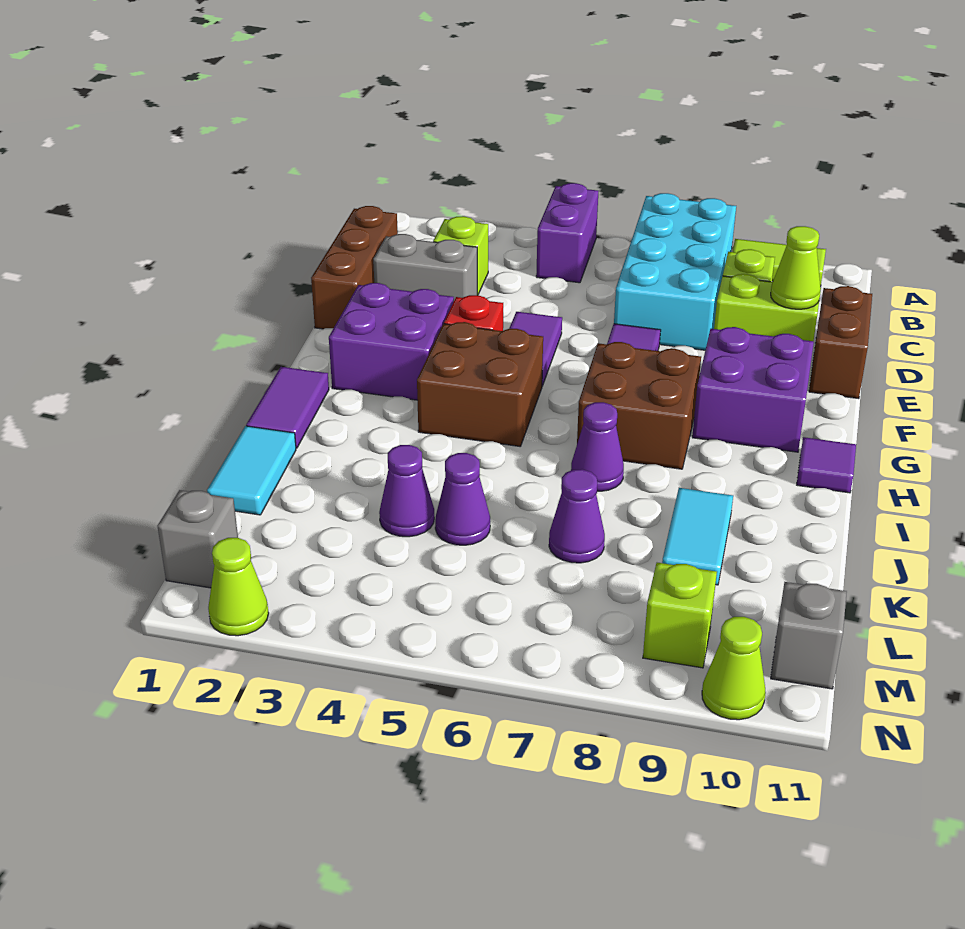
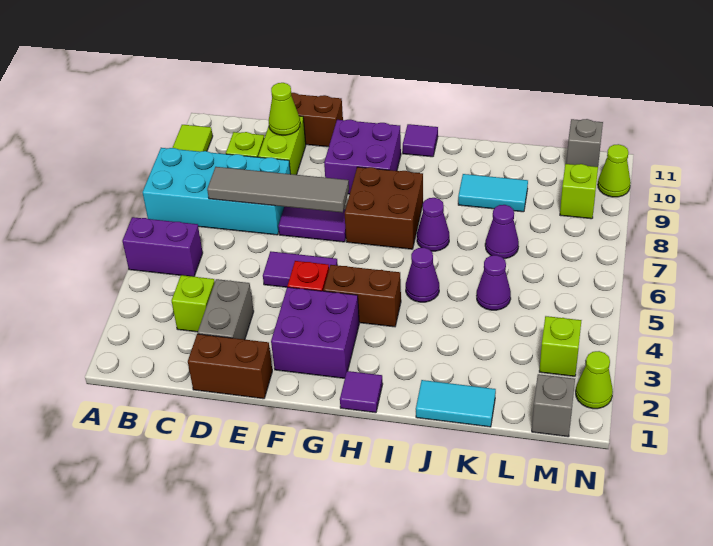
brown 1x3 brick [311,206,398,329] -> brown 1x2 brick [188,334,272,399]
none -> grey 1x4 tile [207,167,349,213]
brown 2x2 brick [417,322,543,446] -> brown 1x2 brick [323,265,401,327]
purple 1x2 tile [246,367,329,448] -> purple 1x1 tile [340,371,383,413]
purple 1x1 cone [379,445,434,537] -> purple 1x1 cone moved to [406,248,439,302]
none -> lime 1x1 brick [539,316,582,376]

